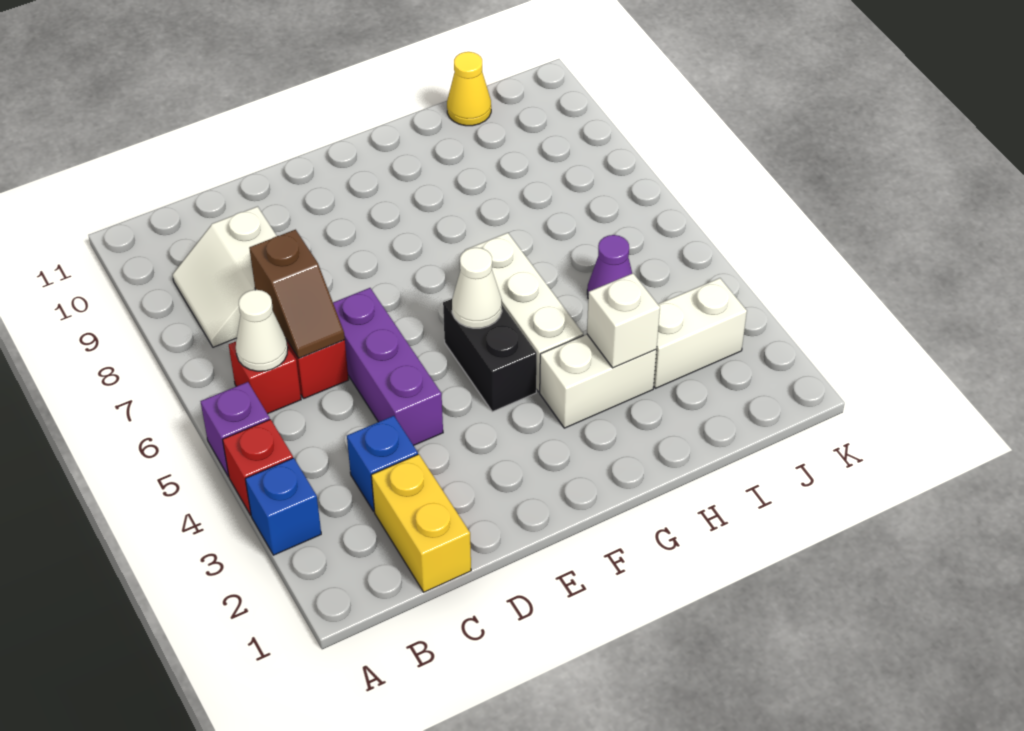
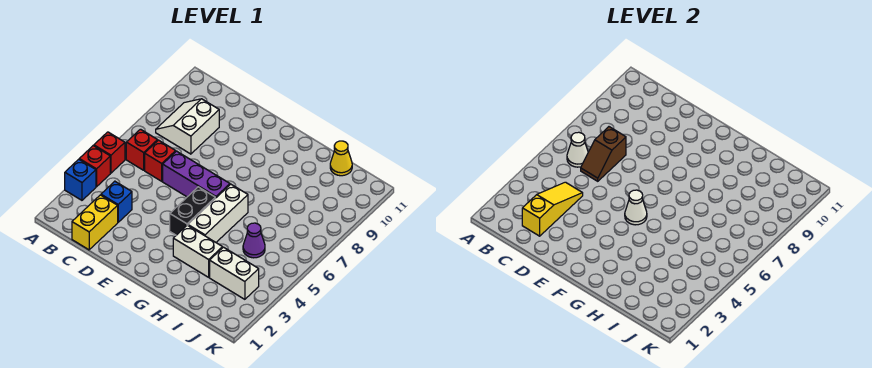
purple 1x1 brick [200,382,270,477] -> red 1x1 brick [94,132,125,173]
none -> yellow 1x3 slope [522,182,583,236]
purple 1x3 brick [333,288,443,445] -> purple 1x3 brick turned to [163,151,230,198]
white 1x1 brick [587,273,660,368] -> none

